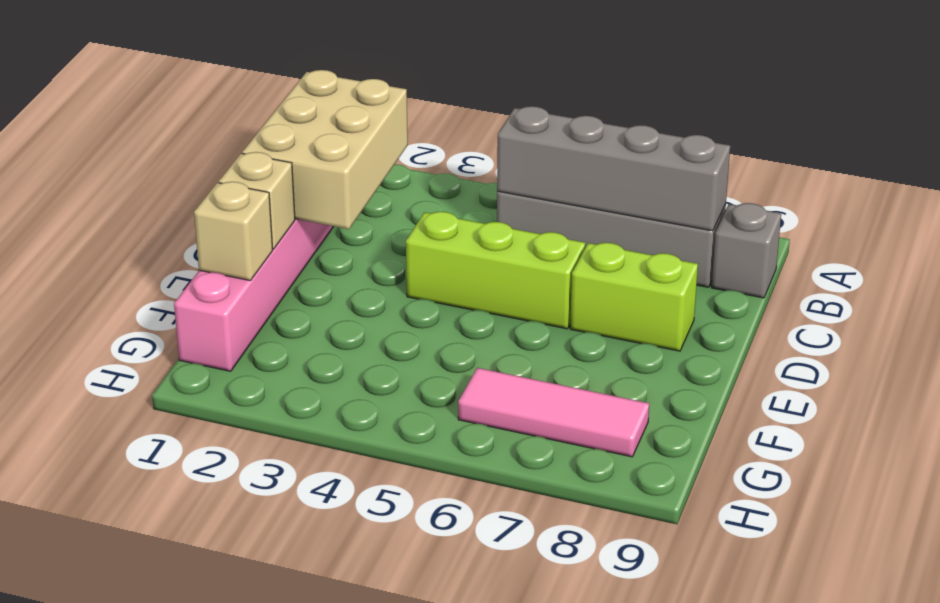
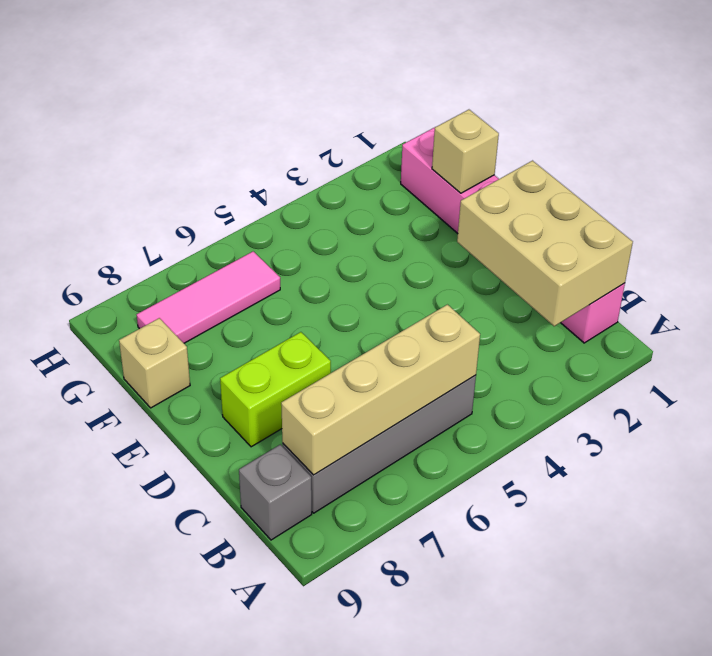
grey 1x4 brick [497,106,730,231] -> tan 1x4 brick [281,305,480,475]
lime 1x3 brick [406,212,585,329] -> none
tan 1x1 brick [219,152,295,249] -> tan 1x1 brick moved to [119,318,190,408]

